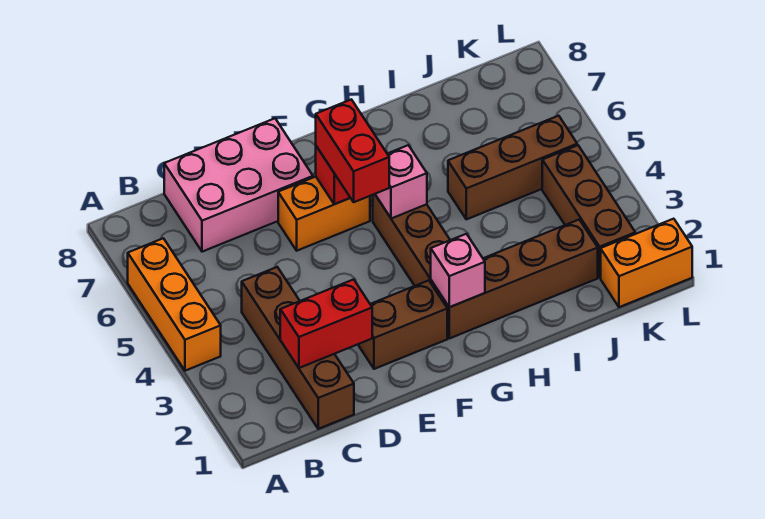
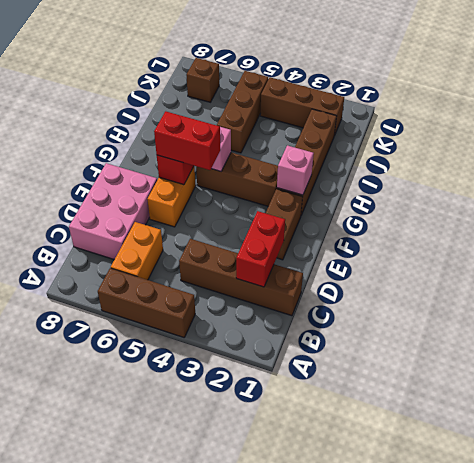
orange 1x3 brick [128,238,221,371] -> brown 1x3 brick [98,268,195,337]
orange 1x2 brick [601,219,692,307] -> orange 1x2 brick moved to [111,222,163,280]
none -> brown 1x1 brick [186,58,219,102]

